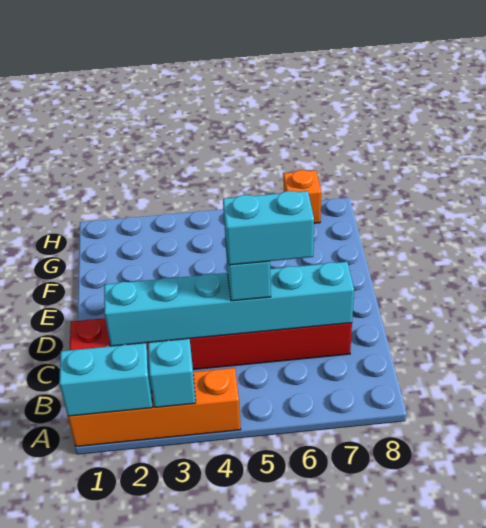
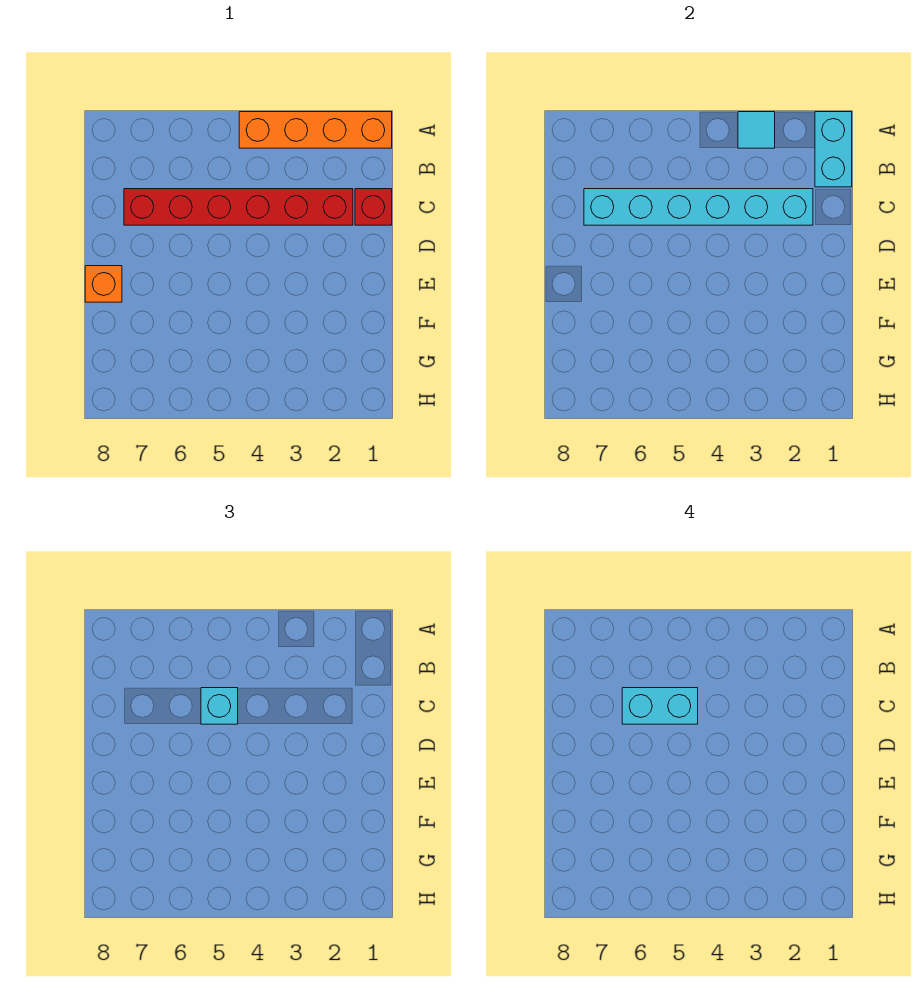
cyan 1x2 brick [59,343,152,416] -> cyan 1x2 brick turned to [815,112,852,187]
cyan 1x1 brick [148,339,196,407] -> cyan 1x1 tile [738,112,775,148]
orange 1x1 brick [283,170,321,223] -> orange 1x1 brick moved to [85,266,122,302]

